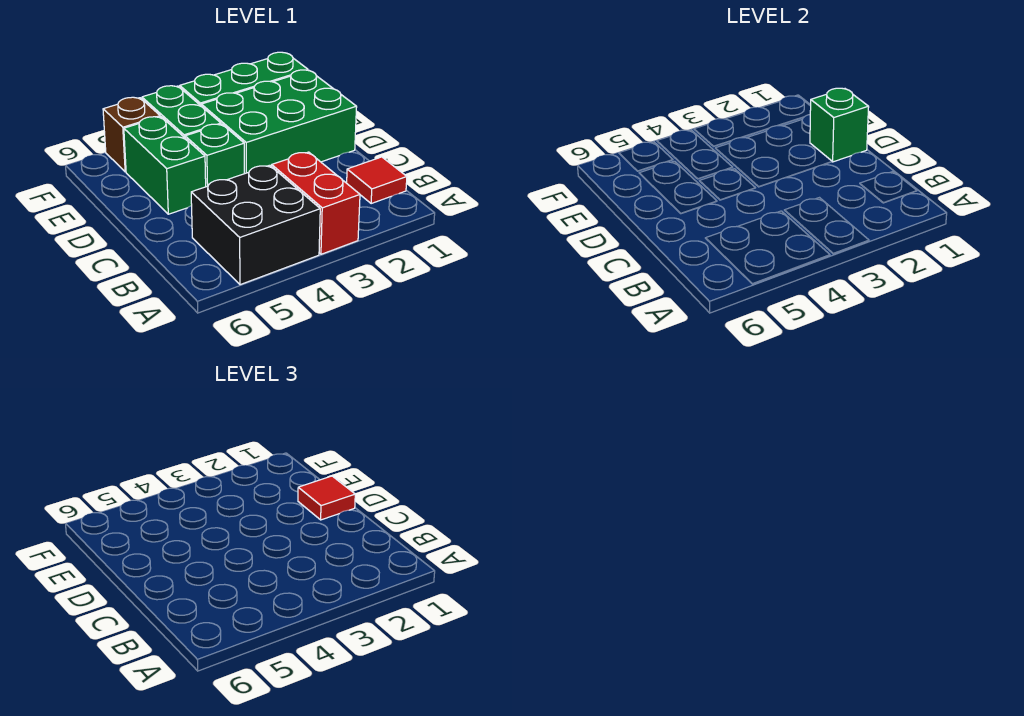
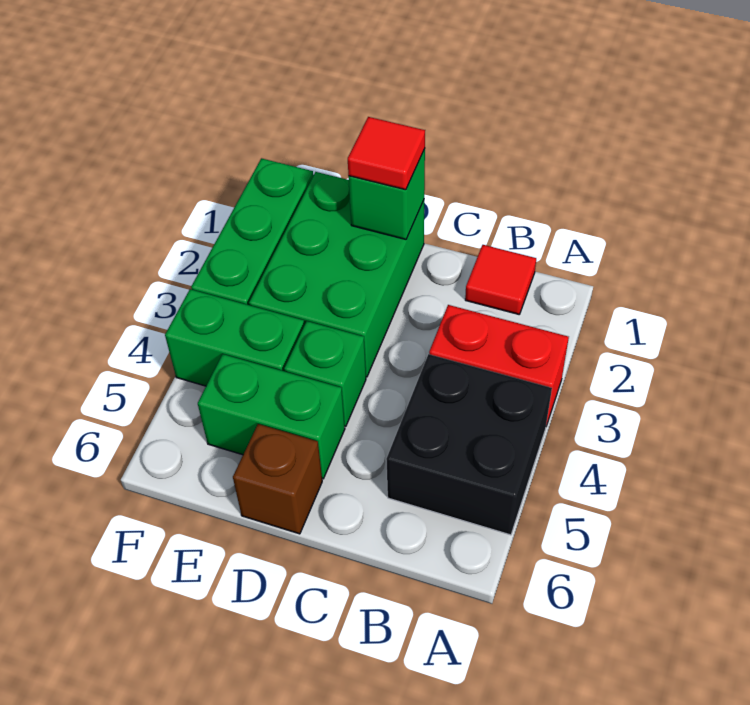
brown 1x1 brick [103,97,160,172] -> brown 1x1 brick moved to [233,424,322,534]

